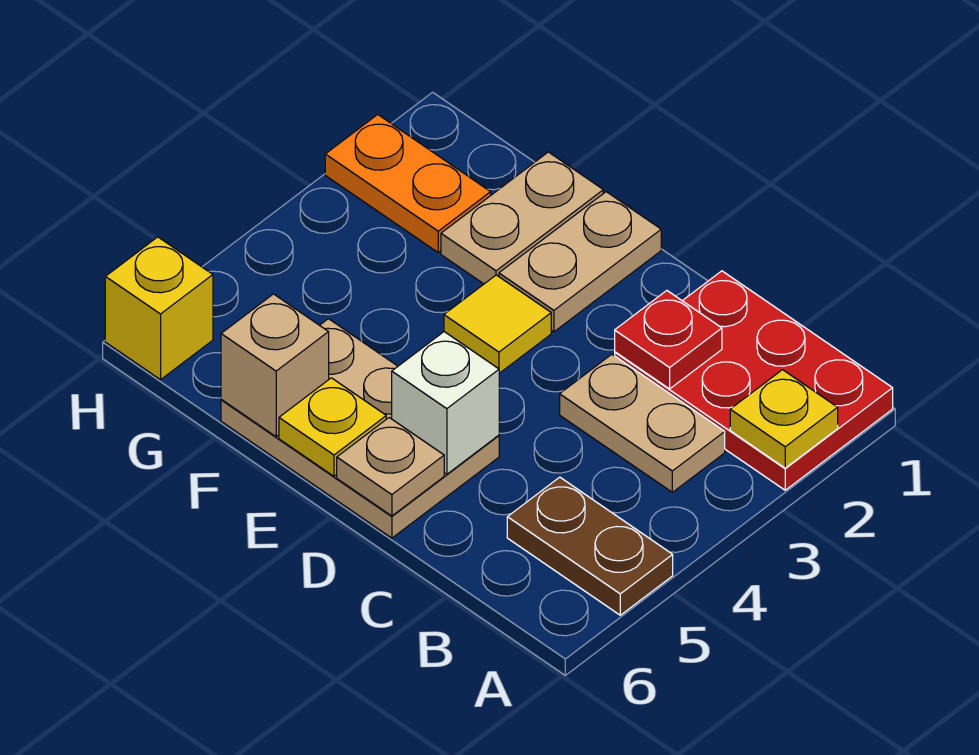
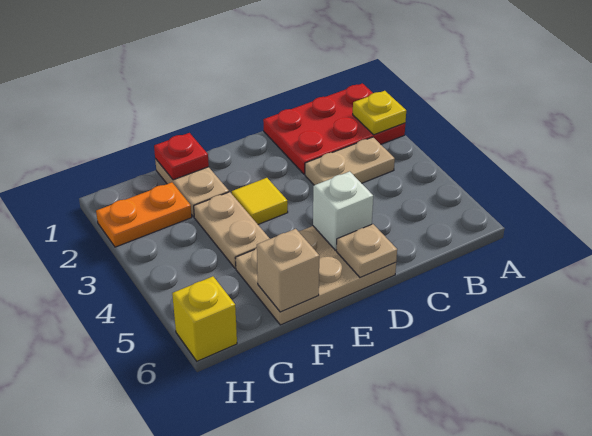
brown 1x2 plate [507,477,673,615] -> none
red 1x1 plate [615,291,722,389] -> red 1x1 plate moved to [154,133,209,180]
tan 1x2 plate [499,192,661,332] -> tan 1x2 plate moved to [194,192,270,268]
yellow 1x1 plate [279,378,386,476] -> none

